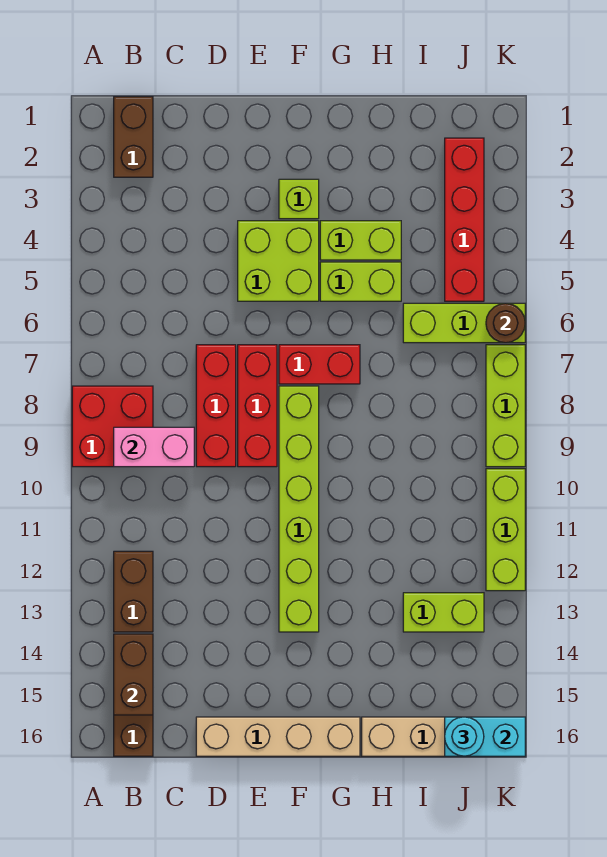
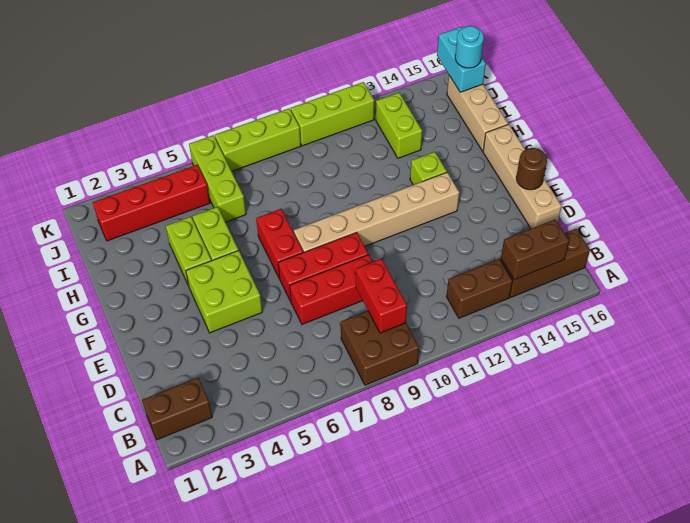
red 2x2 brick [72,386,153,467] -> brown 2x2 brick [341,311,419,385]
pink 1x2 brick [114,427,194,467] -> red 1x2 brick [356,259,407,333]
lime 1x1 brick [279,179,319,219] -> lime 1x1 brick moved to [410,152,447,185]
lime 1x6 brick [279,386,319,632] -> tan 1x6 brick [294,172,459,252]
brown 1x1 round brick [486,303,525,343] -> brown 1x1 round brick moved to [516,148,547,190]

